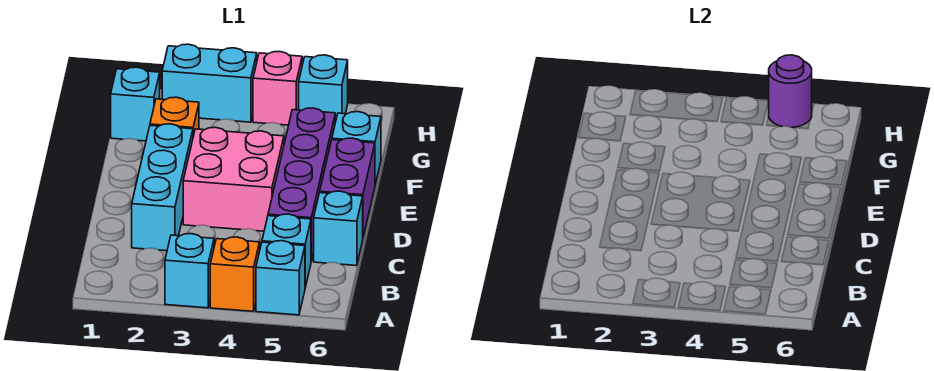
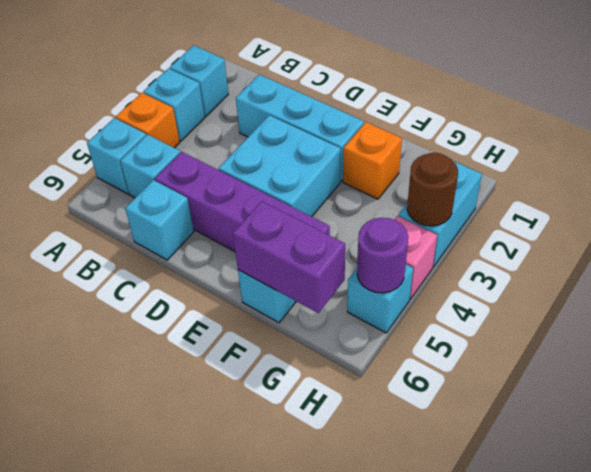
pink 2x2 brick [183,127,284,231] -> cyan 2x2 brick [219,115,341,217]
purple 1x2 brick [320,138,375,237] -> purple 1x2 brick moved to [233,201,345,313]
cyan 1x1 brick [111,67,160,141] -> cyan 1x1 brick moved to [170,45,228,117]
none -> brown 1x1 round brick [407,153,458,226]

